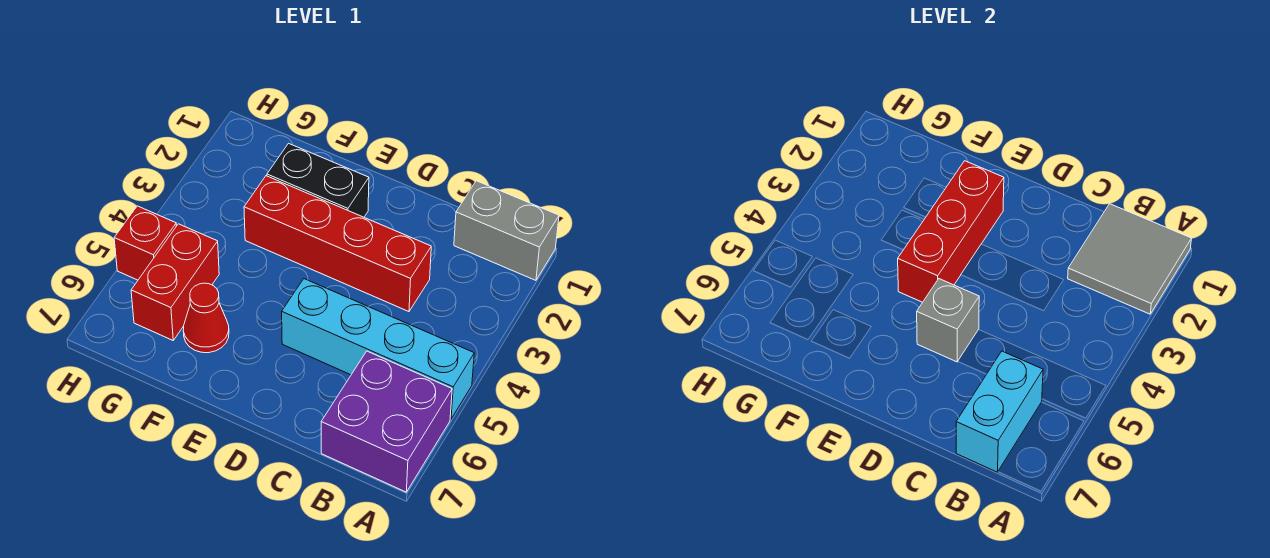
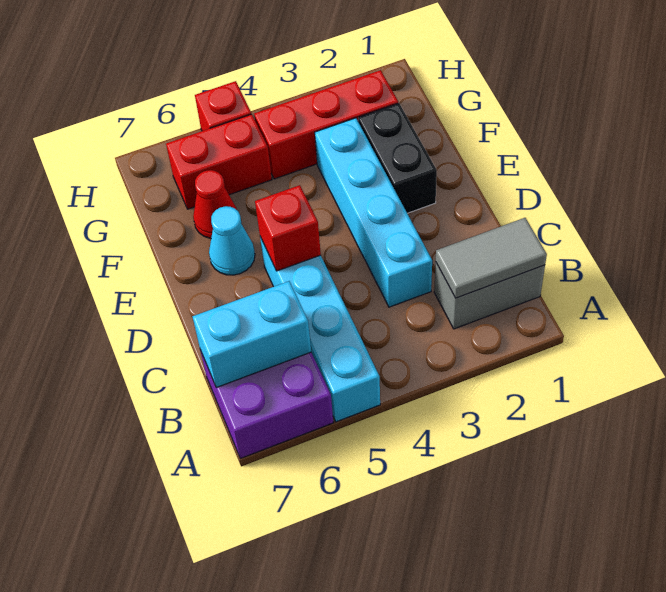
grey 1x2 brick [454,181,559,280] -> grey 1x2 brick turned to [434,262,545,329]
grey 2x2 tile [1068,204,1192,314] -> grey 1x2 tile [436,218,547,298]
red 1x4 brick [244,176,431,312] -> cyan 1x4 brick [315,118,432,307]
grey 1x1 brick [917,279,979,362] -> red 1x1 brick [255,185,321,271]
red 1x3 brick [898,161,1004,302] -> red 1x3 brick moved to [254,70,398,179]
none -> cyan 1x1 cone [209,206,255,275]

